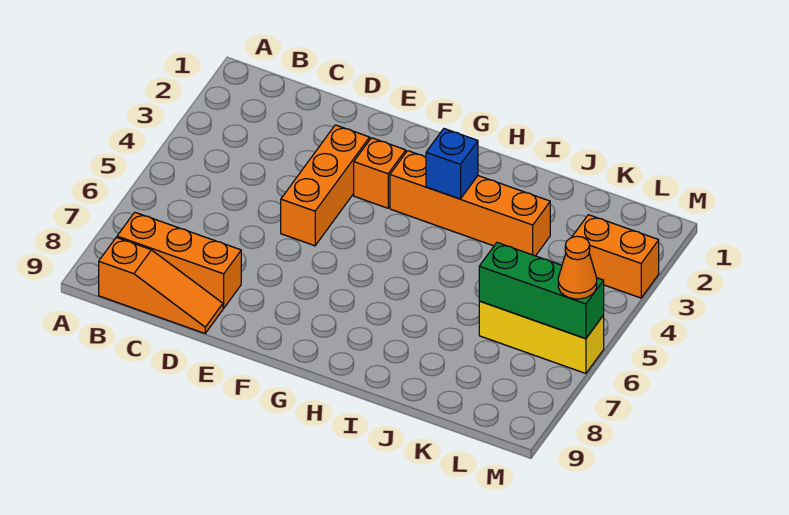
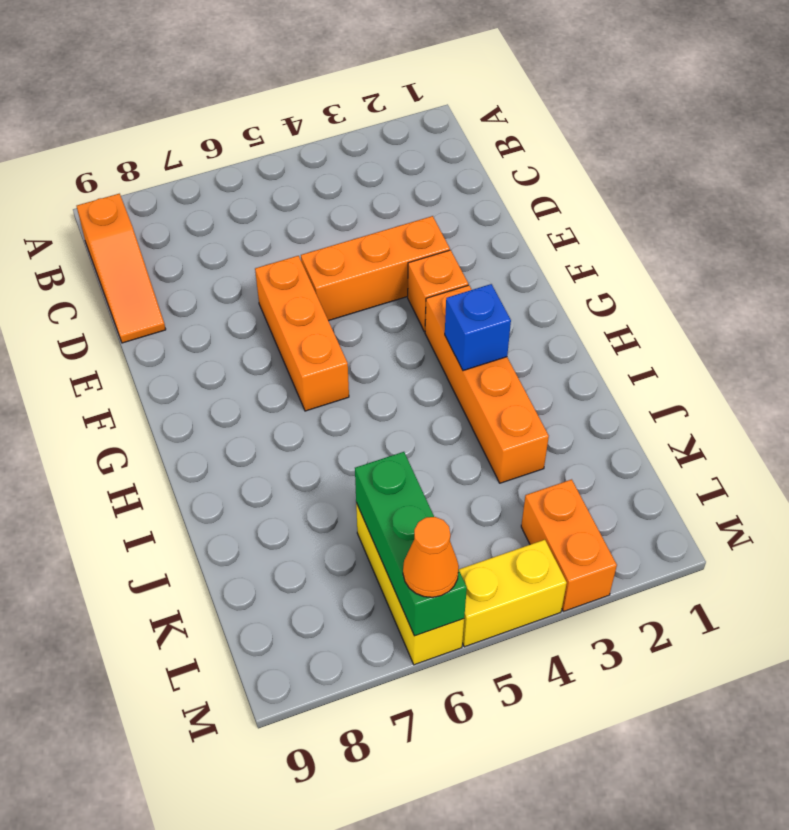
orange 1x3 brick [117,212,241,308] -> orange 1x3 brick moved to [255,256,349,411]
none -> yellow 1x2 brick [459,540,567,647]

